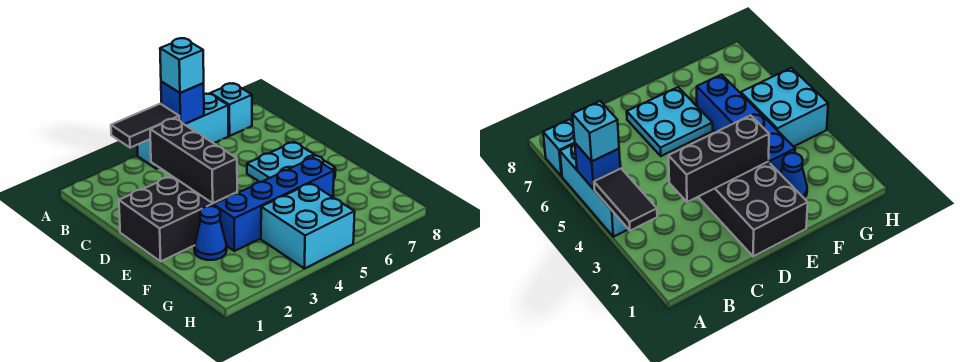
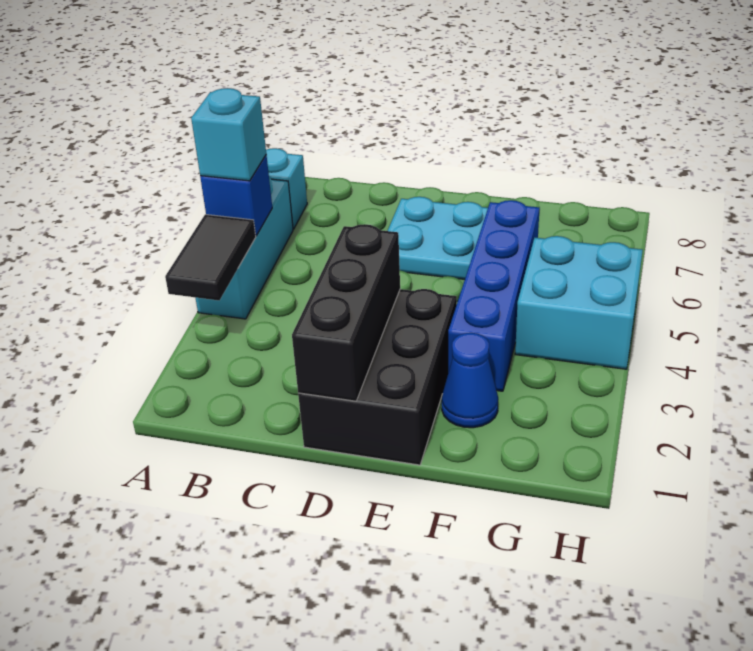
black 1x3 brick [150,118,237,203] -> black 1x3 brick turned to [292,224,400,401]

